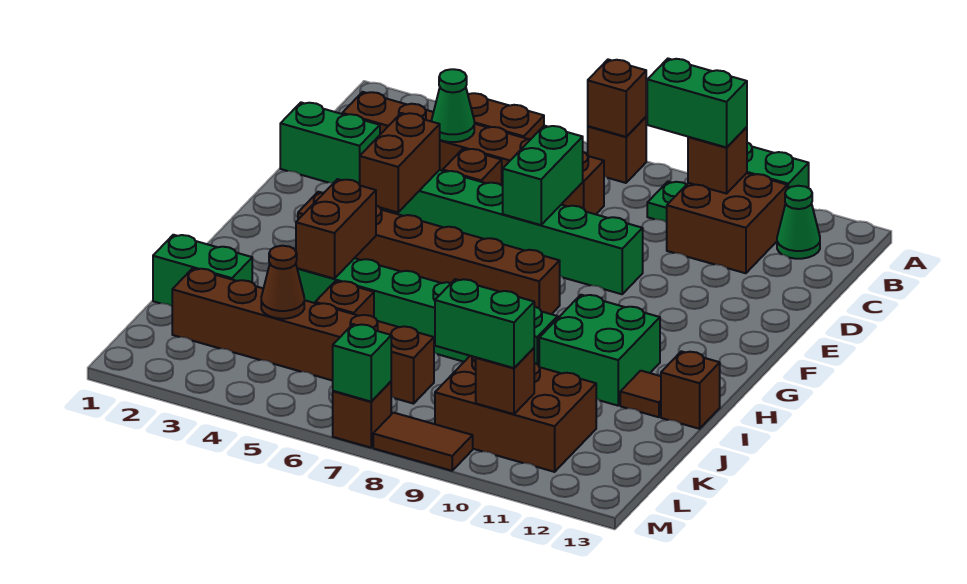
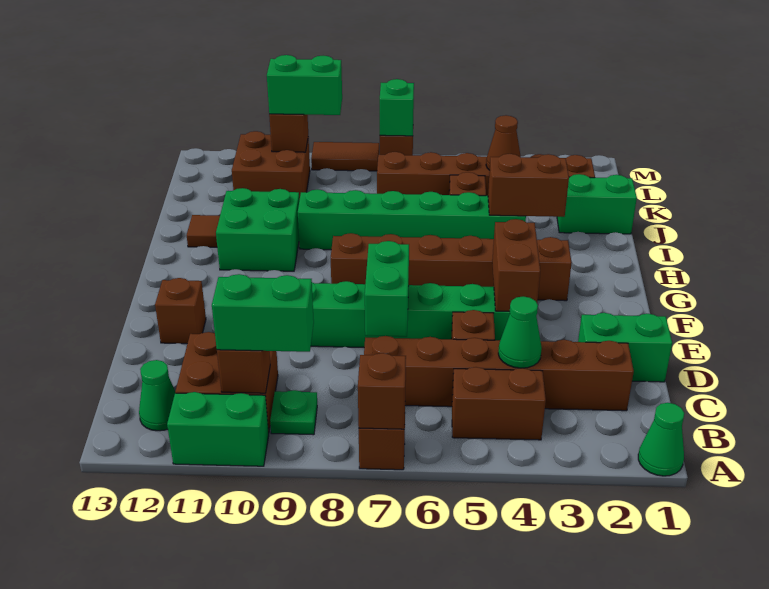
none -> green 1x1 cone [638,403,684,476]
brown 1x2 brick [296,179,376,279] -> brown 1x2 brick turned to [488,154,569,217]
brown 1x1 brick [661,351,720,429] -> brown 1x1 brick moved to [155,278,206,344]
brown 2x3 brick [435,356,596,472] -> brown 2x2 brick [232,131,310,200]

